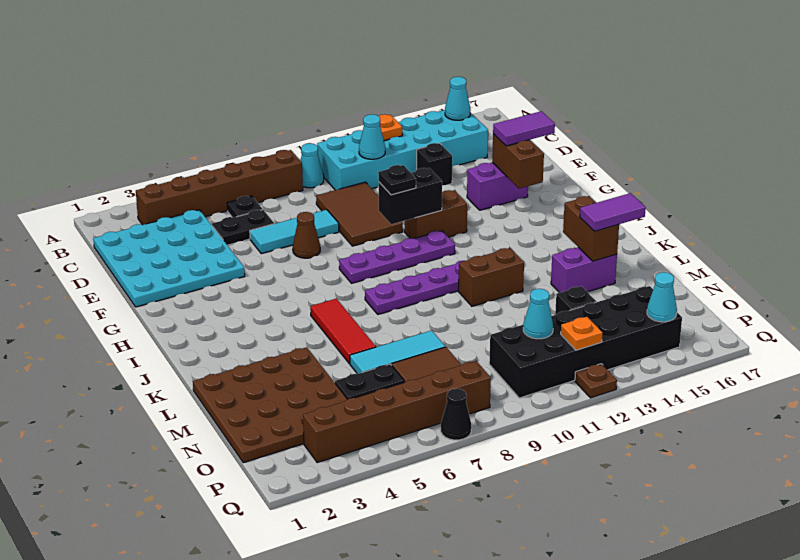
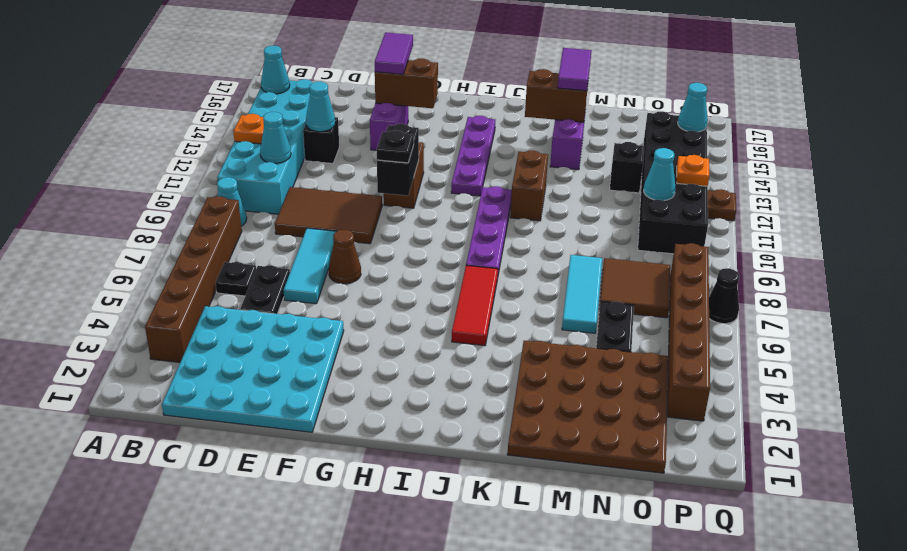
none -> cyan 1x1 cone [306,82,335,132]
purple 1x4 plate [339,231,455,283] -> purple 1x4 plate moved to [451,116,495,196]
red 1x3 tile [310,298,376,364] -> red 1x3 tile turned to [452,265,498,346]

